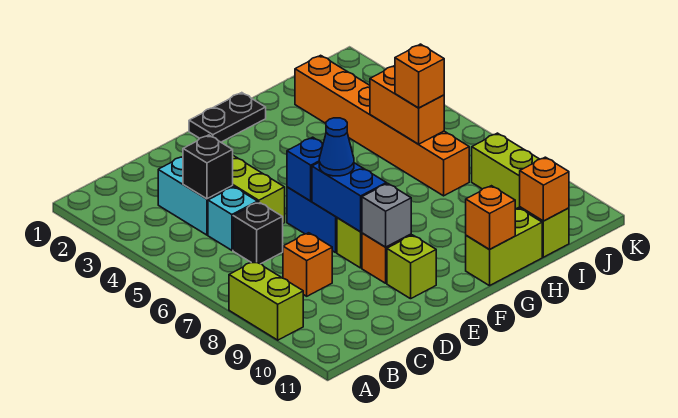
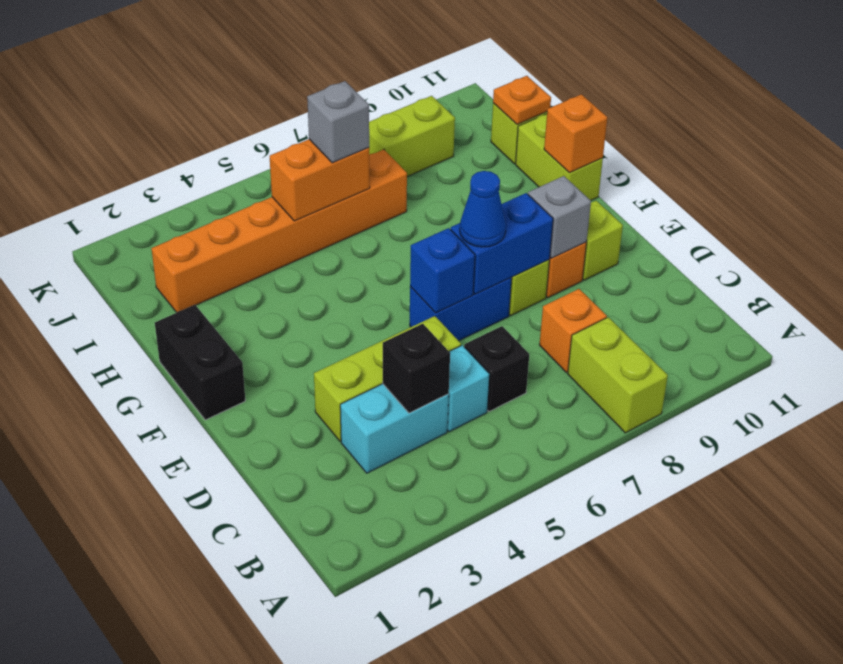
lime 1x2 brick [229,261,303,340] -> lime 1x2 brick turned to [568,317,668,433]
black 1x2 plate [189,93,266,142] -> black 1x2 brick [155,305,245,420]
orange 1x1 brick [395,44,444,108] -> grey 1x1 brick [307,81,369,163]
orange 1x1 brick [520,157,569,221] -> orange 1x1 plate [493,76,551,125]

